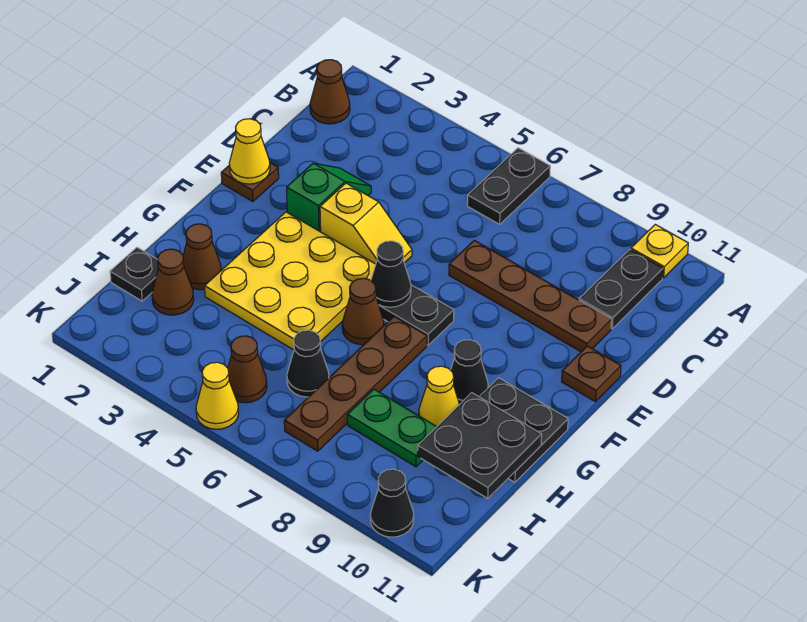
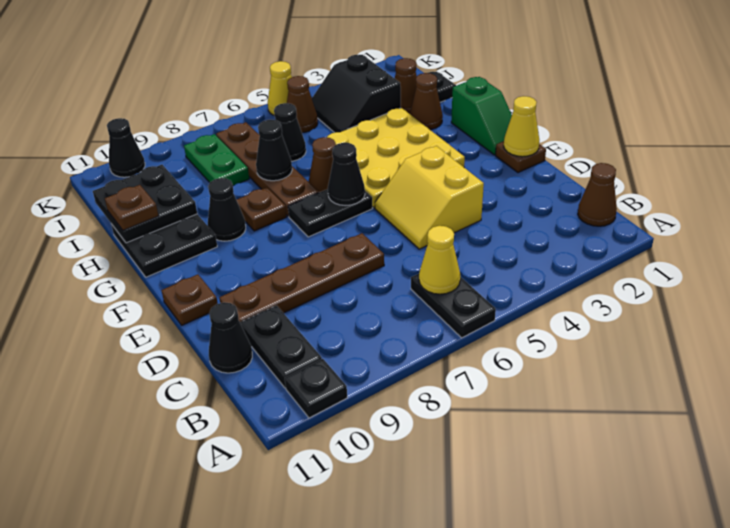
yellow 1x1 plate [631,225,688,278] -> black 1x1 plate [285,359,347,418]
none -> black 1x1 cone [209,302,252,373]
green 1x2 slope [287,163,371,232] -> green 1x2 slope moved to [451,77,512,155]
yellow 1x2 slope [320,183,412,264] -> yellow 2x2 slope [375,146,484,249]
none -> brown 1x1 plate [237,187,287,231]
none -> black 1x1 cone [256,120,292,181]
yellow 1x1 cone [419,366,460,426] -> yellow 1x1 cone moved to [419,226,460,294]
none -> brown 1x1 plate [105,185,159,230]
none -> black 2x2 slope [312,55,401,133]
green 1x2 plate [347,389,437,467] -> green 1x2 plate turned to [184,134,249,186]

